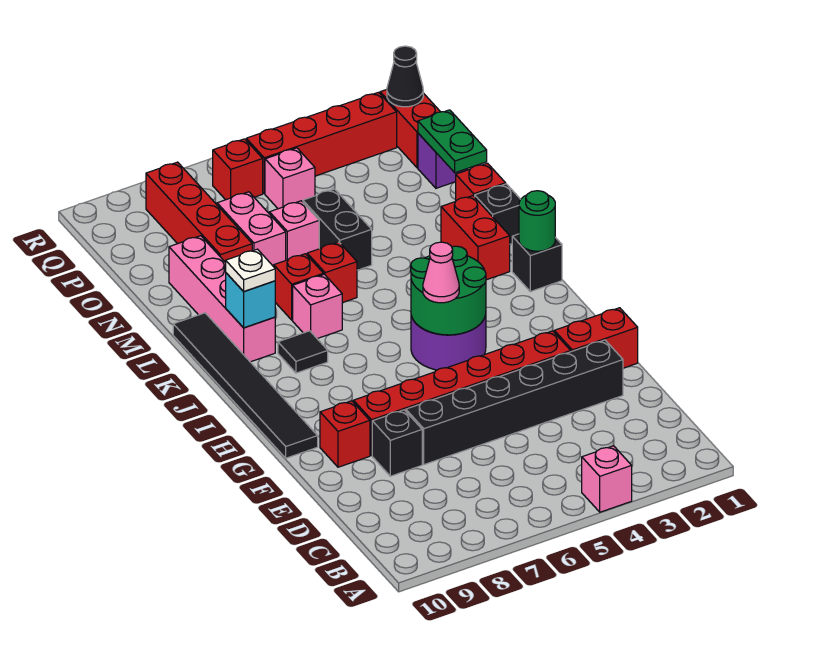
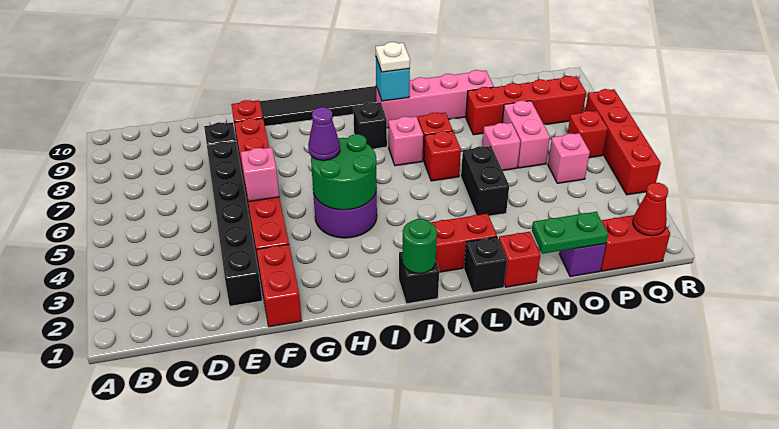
pink 1x1 brick [582,446,632,512] -> pink 1x1 brick moved to [241,147,279,202]
pink 1x1 cone [423,242,459,303] -> purple 1x1 cone [308,107,340,160]
black 1x1 tile [278,331,328,373] -> black 1x1 brick [353,102,387,149]
black 1x2 brick [303,189,372,270] -> black 1x2 brick turned to [461,146,509,216]
pink 1x2 brick [217,192,286,267] -> pink 1x2 brick turned to [502,101,550,168]
black 1x1 cone [387,46,423,107] -> red 1x1 cone [633,183,668,236]
red 1x4 brick [246,92,397,194] -> red 1x4 brick moved to [585,89,661,195]

